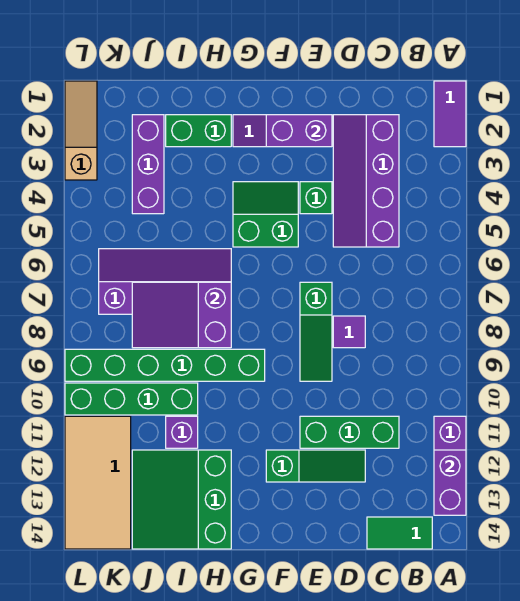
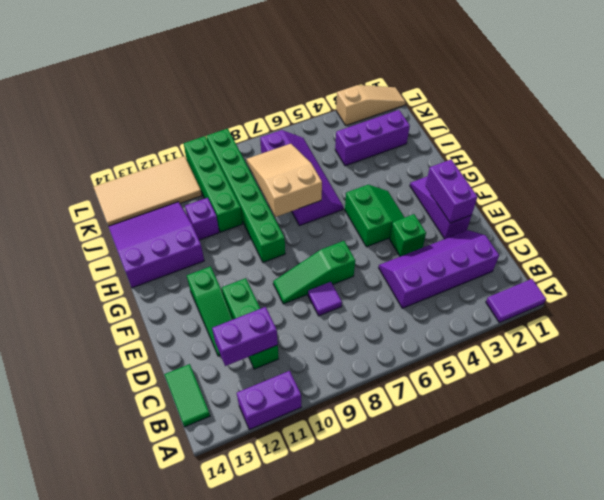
purple 1x2 brick [434,450,466,515] -> purple 1x2 brick moved to [212,307,278,366]
green 1x2 brick [166,115,231,147] -> none
purple 2x3 slope [132,282,231,348] -> tan 2x3 slope [247,144,322,217]
green 3x3 slope [132,450,231,549] -> purple 3x3 slope [108,202,204,288]

